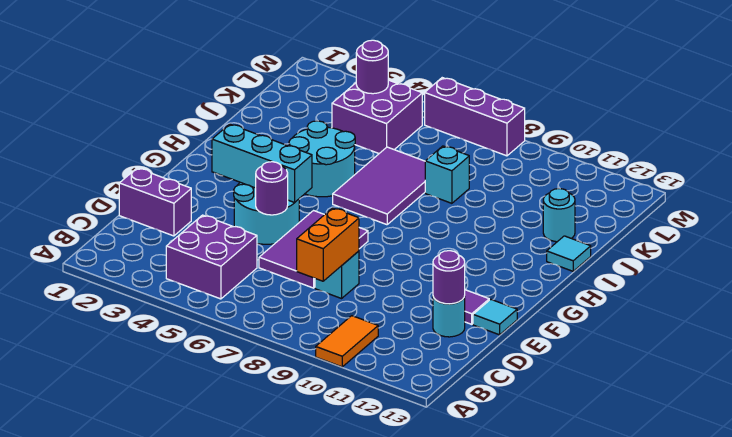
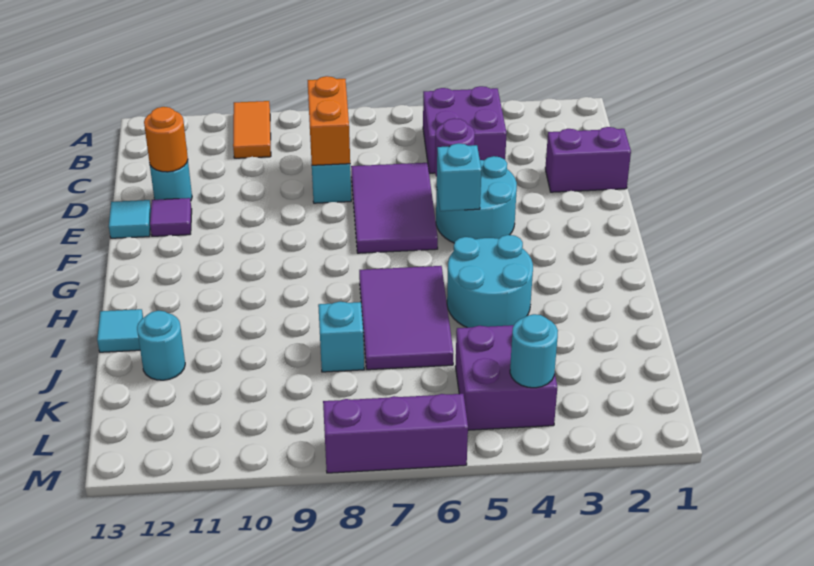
purple 1x1 round brick [433,251,465,304] -> orange 1x1 round brick [144,107,188,172]
cyan 1x3 brick [212,124,312,202] -> cyan 1x1 brick [437,143,481,211]
purple 1x1 round brick [356,40,388,94] -> cyan 1x1 round brick [510,314,558,388]

